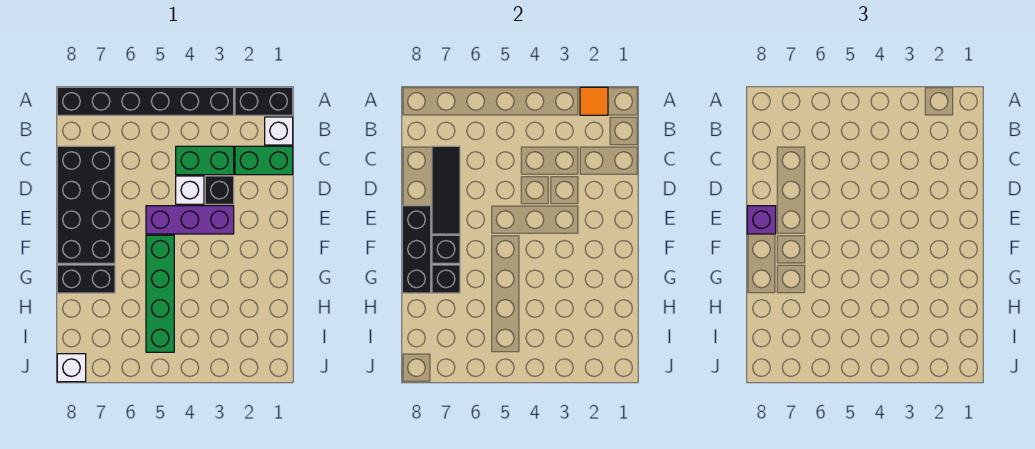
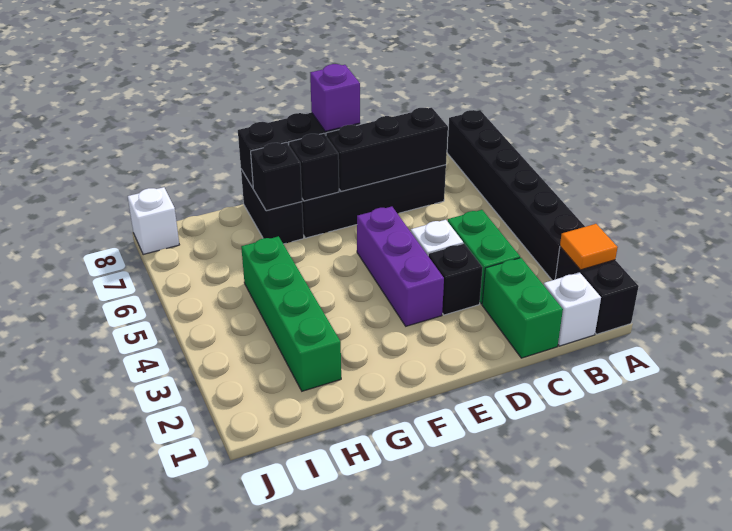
black 1x3 tile [432,146,460,234] -> black 1x3 brick [326,108,448,192]
green 1x4 brick [146,235,174,352] -> green 1x4 brick turned to [241,236,341,391]

